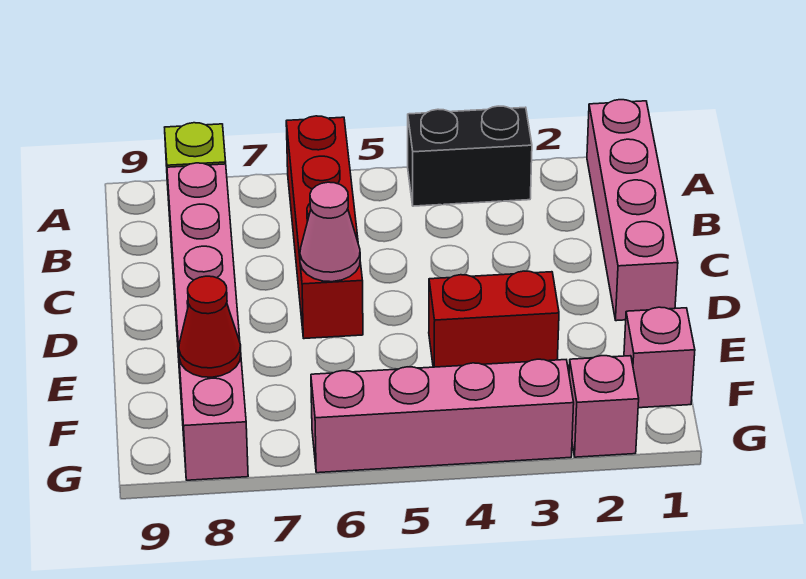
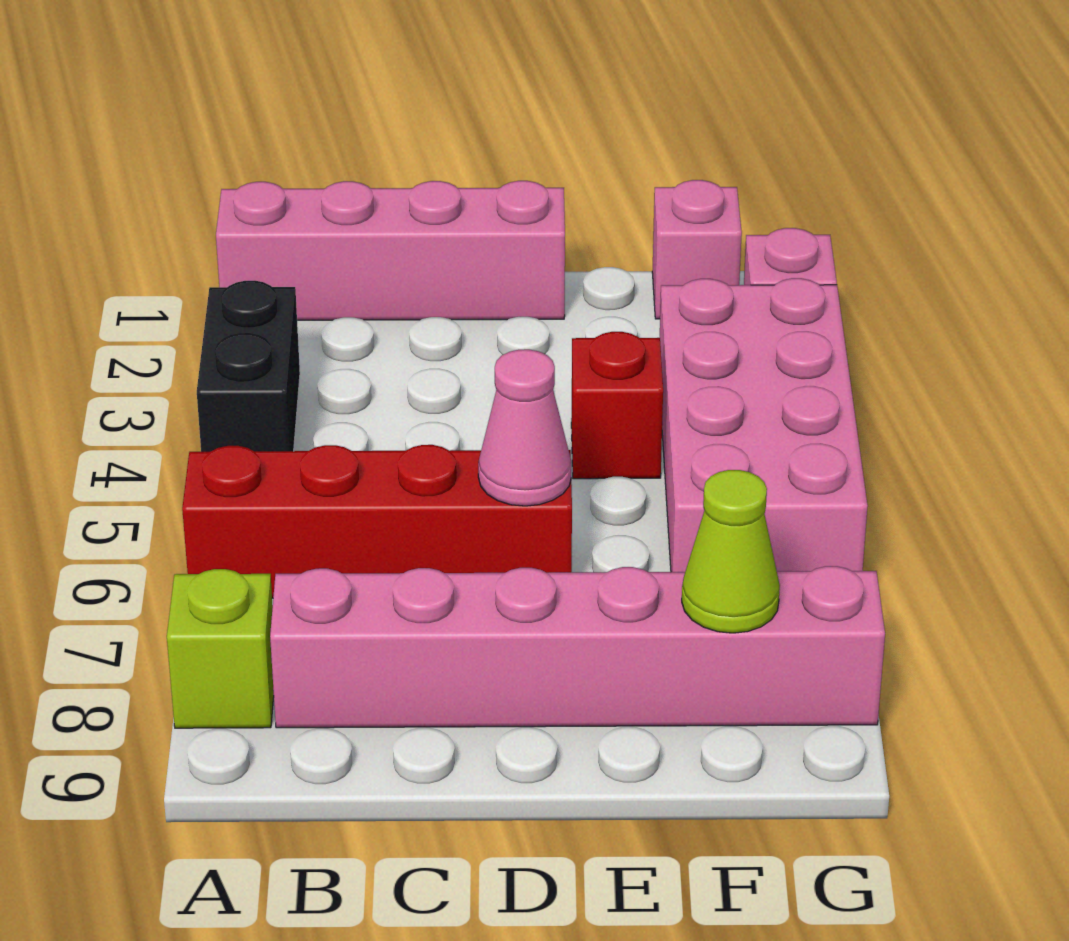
red 1x2 brick [429,271,559,367] -> red 1x1 brick [571,332,663,479]
red 1x1 cone [179,276,241,377] -> lime 1x1 cone [682,470,780,633]
pink 1x4 brick [311,359,574,473] -> pink 2x4 brick [660,278,868,572]

